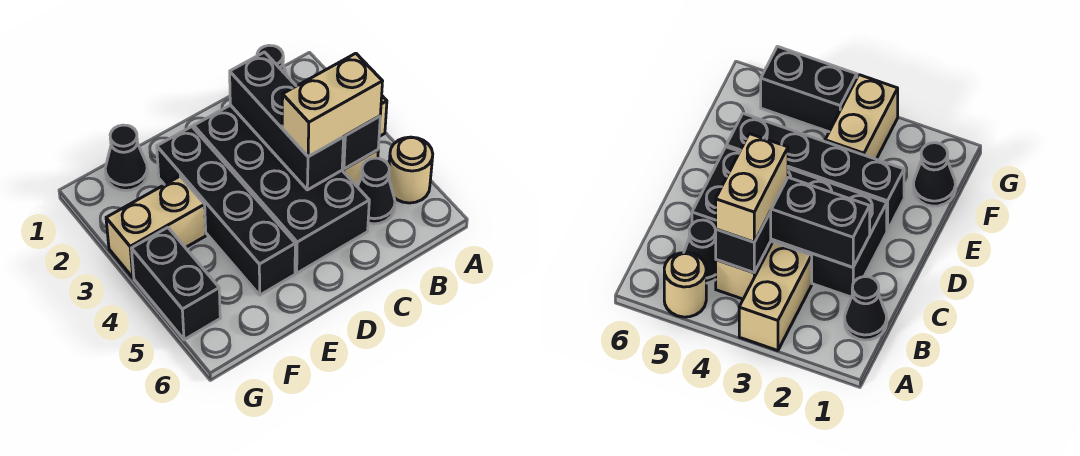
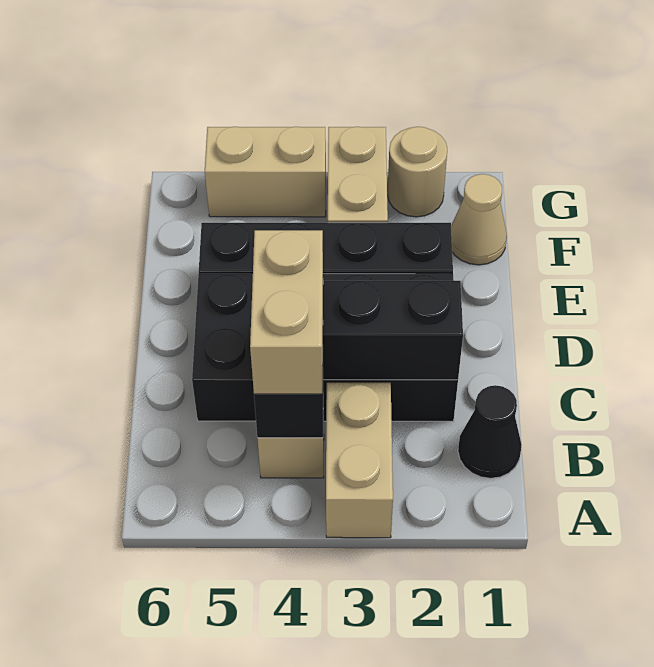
tan 1x1 round brick [389,137,433,203] -> tan 1x1 round brick moved to [388,127,447,217]
black 1x1 cone [358,158,395,224] -> none
black 1x1 cone [105,125,148,191] -> tan 1x1 cone [451,174,507,265]
black 1x2 brick [131,228,220,340] -> tan 1x2 brick [205,127,326,217]

